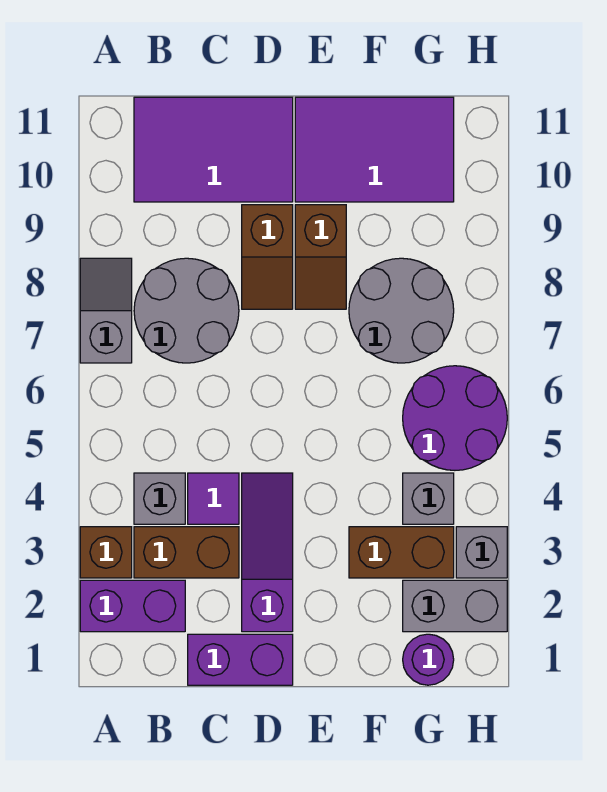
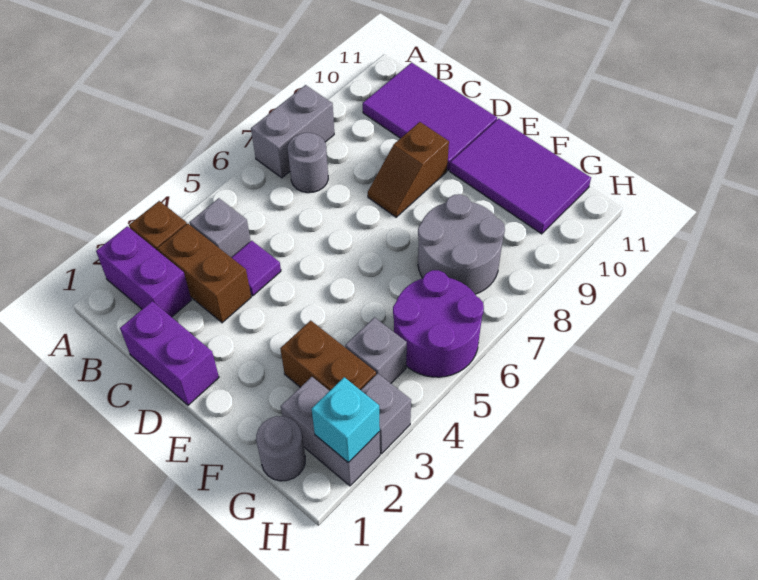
grey 1x2 slope [80,258,132,363] -> grey 1x2 brick [251,85,334,178]
grey 2x2 round brick [134,258,239,363] -> grey 1x1 round brick [288,133,328,193]
purple 1x3 slope [242,473,293,632] -> none
brown 1x2 slope [295,205,346,309] -> none
purple 1x1 round brick [403,634,454,685] -> grey 1x1 round brick [256,416,305,481]
none -> cyan 1x1 brick [312,377,380,463]

